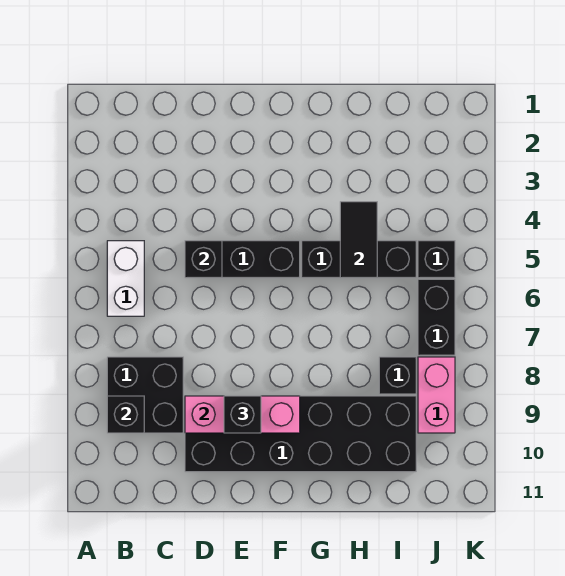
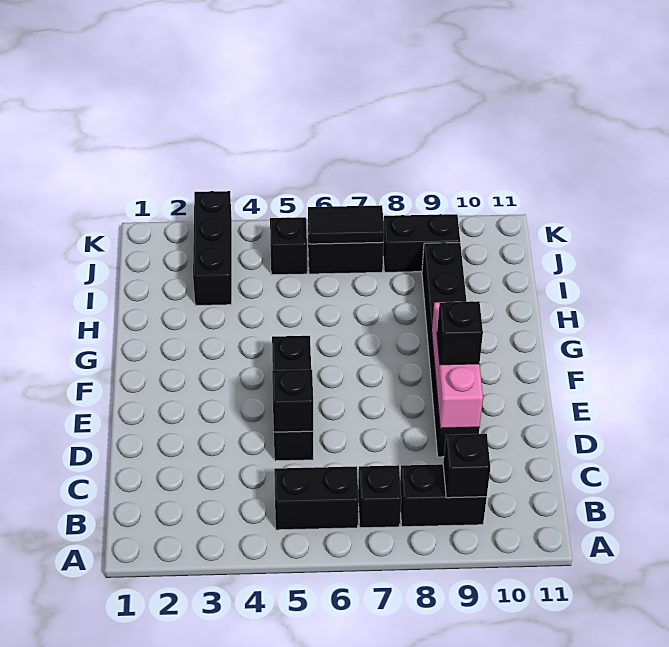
white 1x2 brick [107,241,144,316] -> black 1x2 brick [274,466,359,530]
black 2x2 brick [107,357,183,433] -> black 1x2 brick [400,464,487,527]
black 2x6 brick [185,396,416,472] -> black 1x6 brick [422,243,479,457]
black 1x3 brick [302,241,416,278] -> black 1x3 brick moved to [193,191,232,305]
black 1x2 tile [340,202,377,278] -> black 1x2 tile moved to [308,205,384,244]
black 1x1 brick [379,357,416,394] -> black 1x1 brick moved to [358,465,401,528]
pink 1x2 brick [418,357,455,433] -> black 1x2 brick [383,214,460,272]

